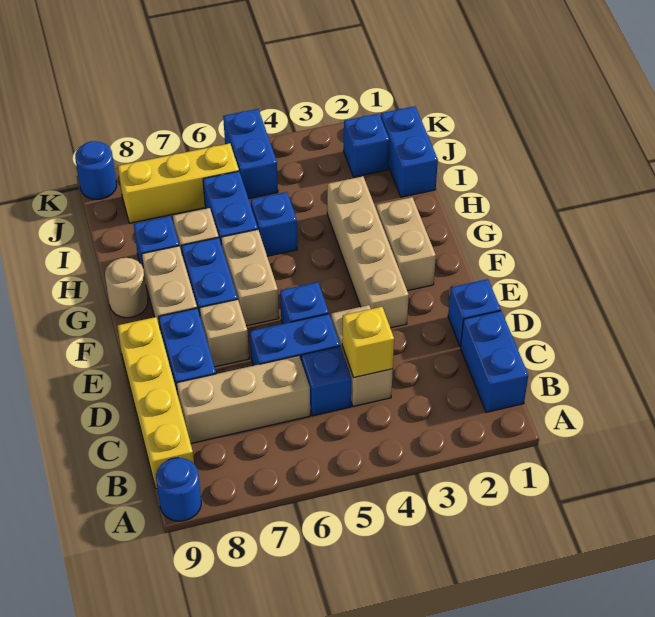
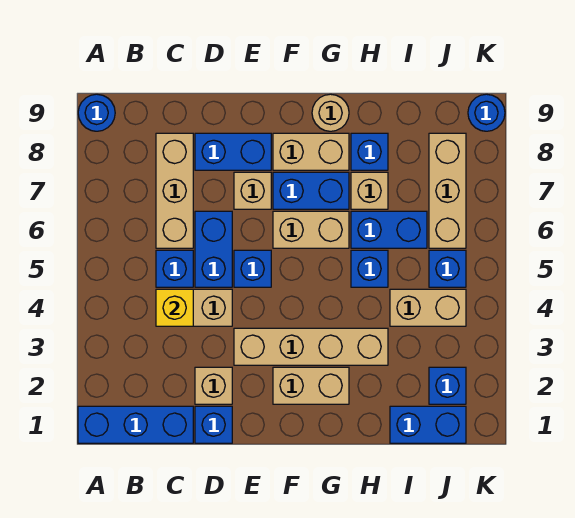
blue 1x2 brick [461,311,528,412] -> blue 1x3 brick [78,406,193,443]
yellow 1x4 brick [117,317,194,489] -> none
none -> tan 1x1 brick [195,367,232,404]
none -> tan 1x2 brick [390,289,466,326]
blue 1x2 brick [223,109,278,199] -> blue 1x1 brick [429,250,466,287]
yellow 1x3 brick [118,143,239,223] -> tan 1x3 brick [429,133,466,248]

